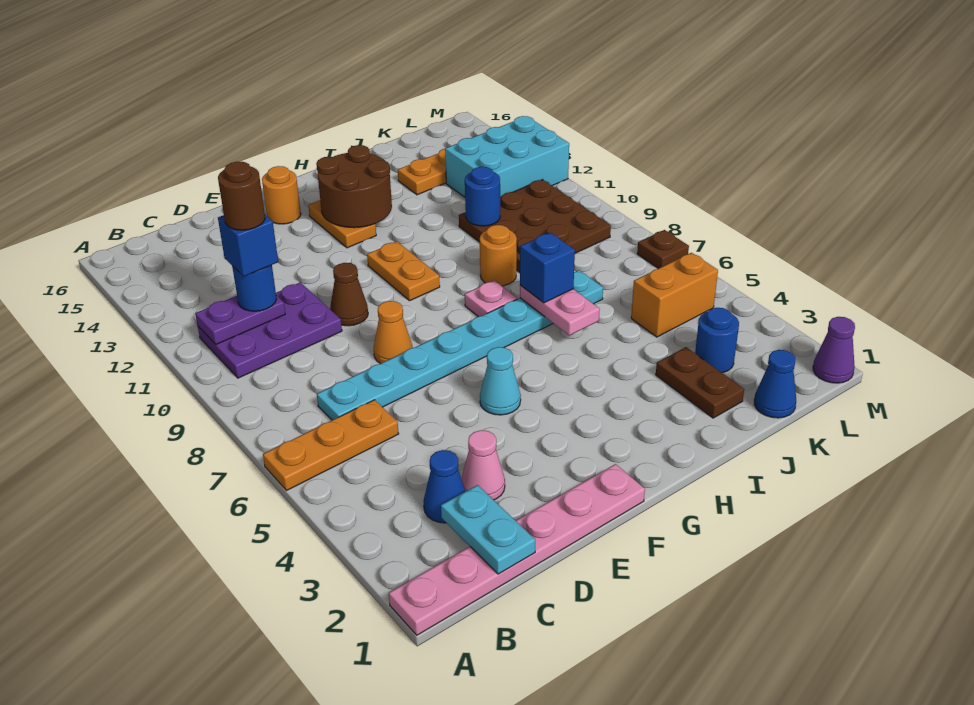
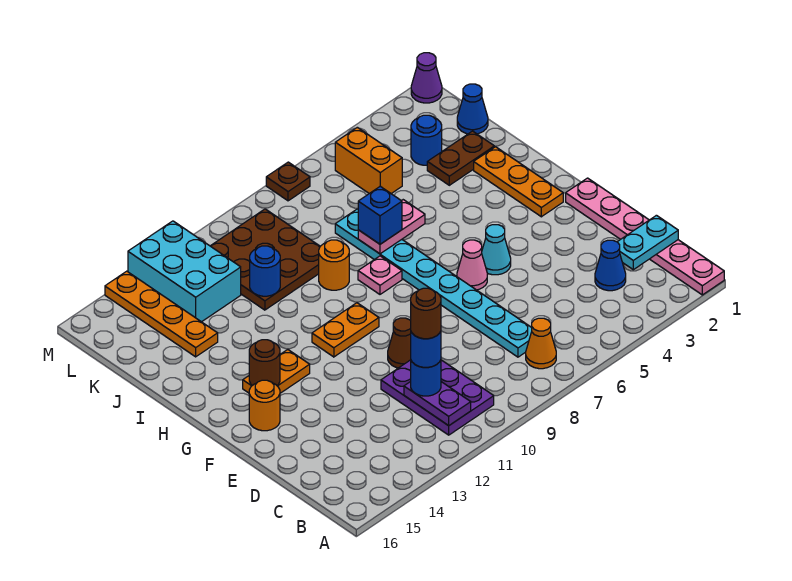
orange 1x3 plate [263,400,399,490] -> orange 1x3 plate moved to [474,147,563,217]
blue 1x1 brick [218,215,278,276] -> blue 1x1 round brick [411,331,441,367]
pink 1x1 cone [462,430,505,500] -> pink 1x1 cone moved to [457,240,487,290]
orange 1x1 cone [374,301,413,364] -> orange 1x1 cone moved to [526,318,556,369]
brown 2x2 round brick [316,145,392,228] -> brown 1x1 round brick [249,340,280,386]

